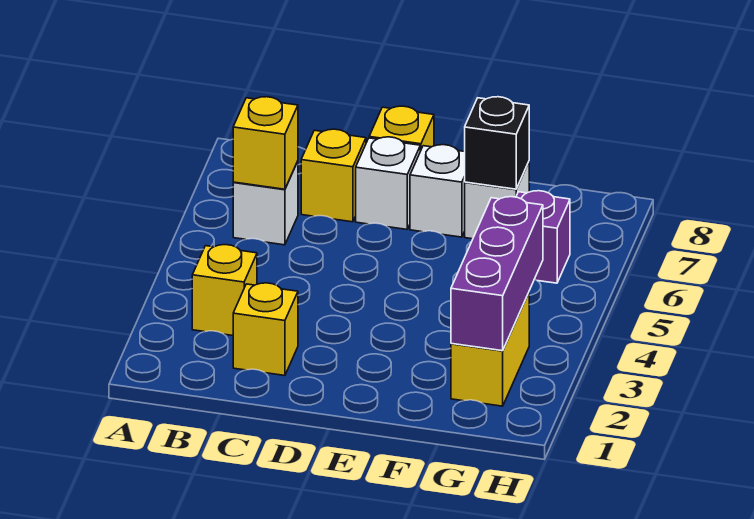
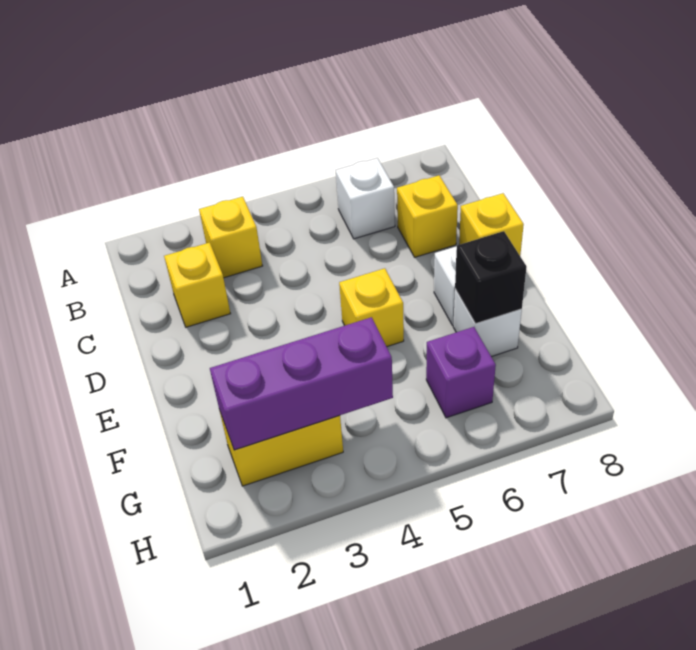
yellow 1x1 brick [233,97,298,189] -> yellow 1x1 brick moved to [339,268,404,347]
white 1x1 brick [356,137,420,229] -> none

